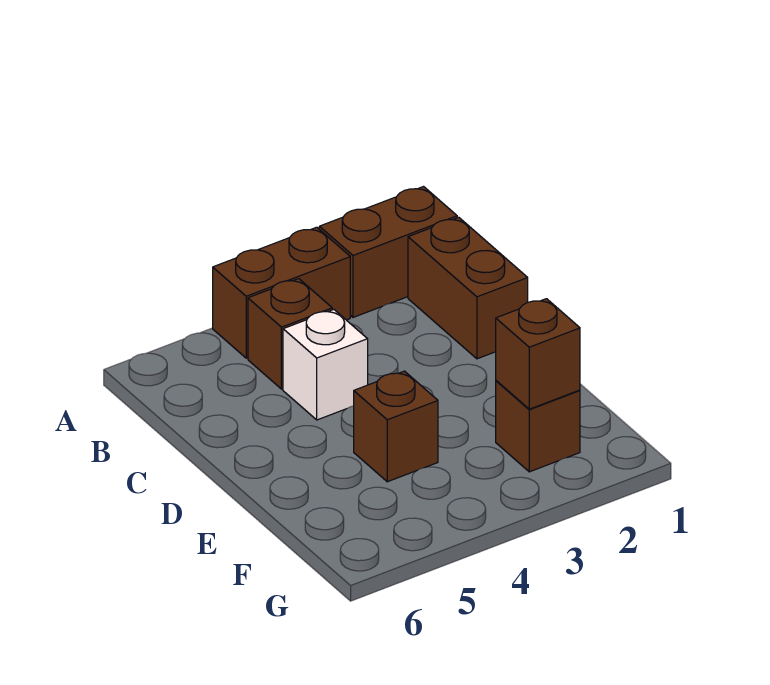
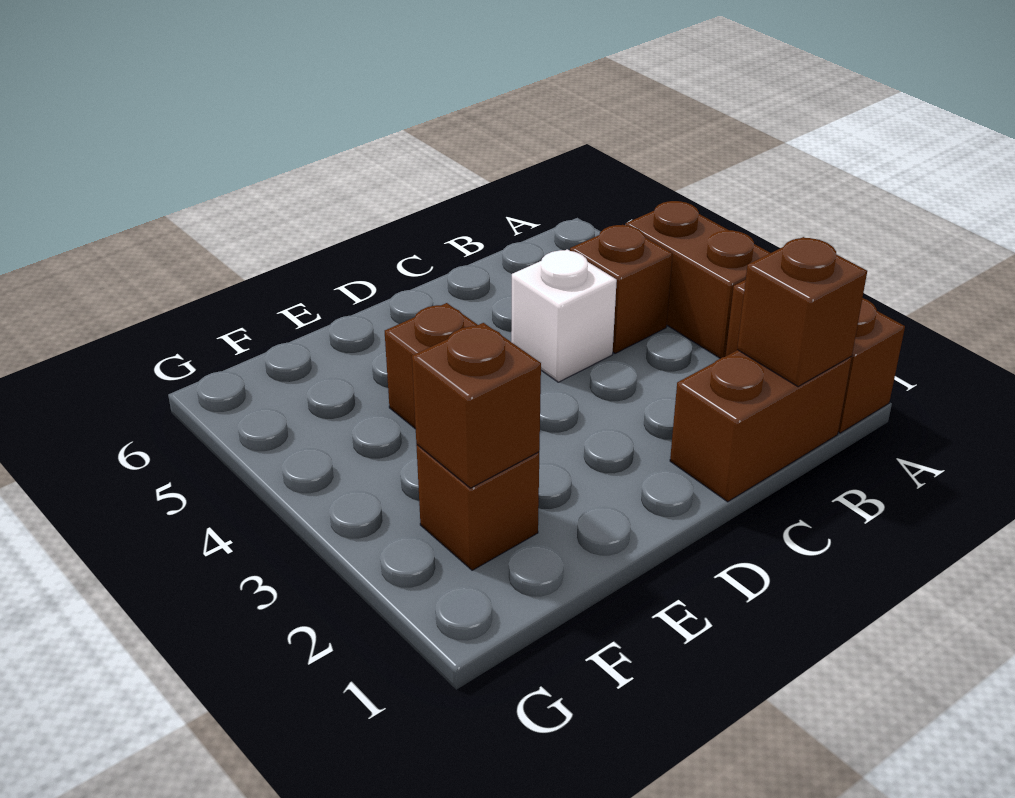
none -> brown 1x1 brick [737,237,867,387]

